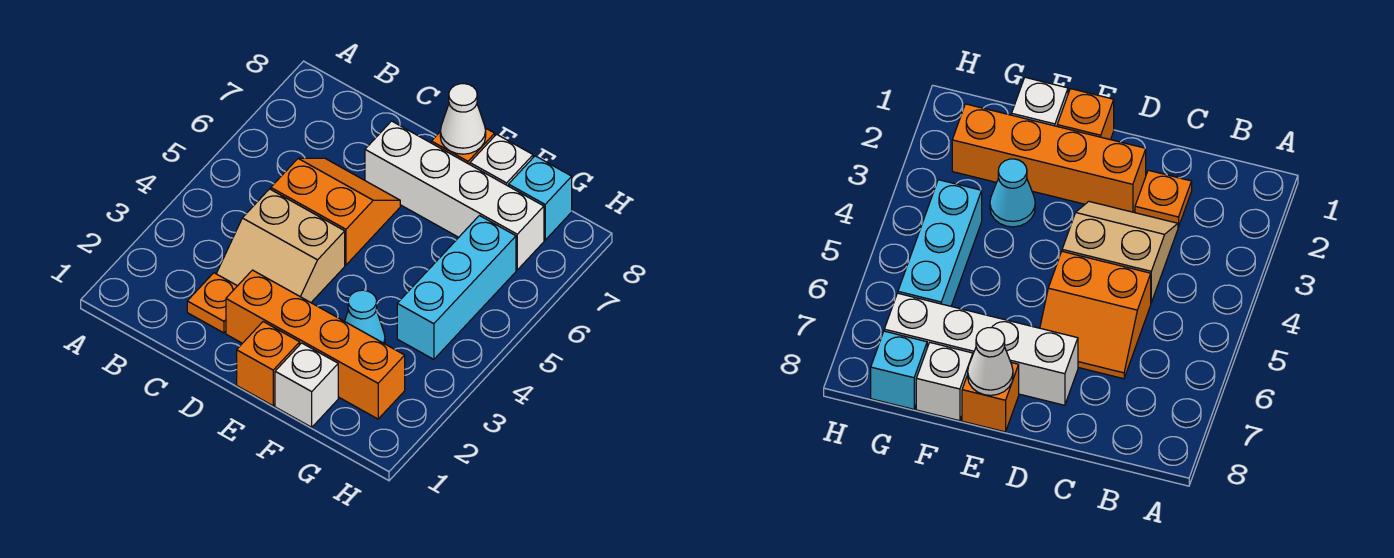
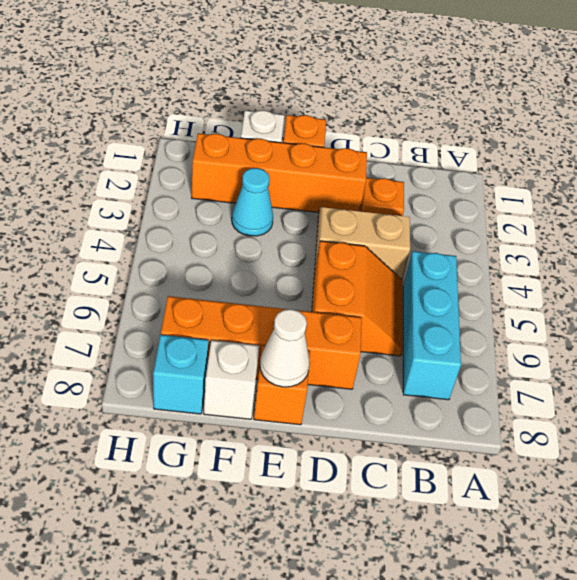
orange 2x2 slope [271,158,400,265] -> orange 2x2 slope turned to [312,241,403,356]
white 1x4 brick [365,121,544,270] -> orange 1x4 brick [161,296,362,389]
cyan 1x3 brick [397,216,516,359] -> cyan 1x3 brick moved to [403,251,461,400]

